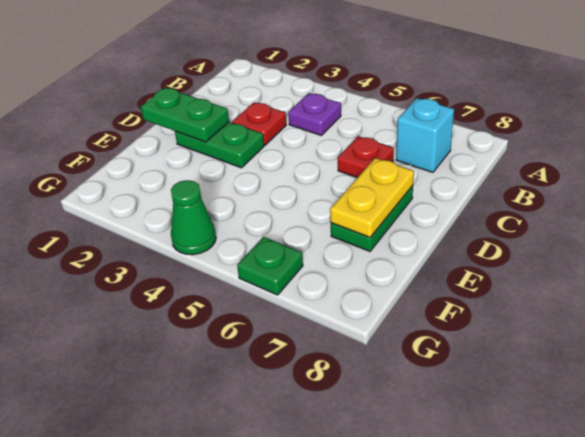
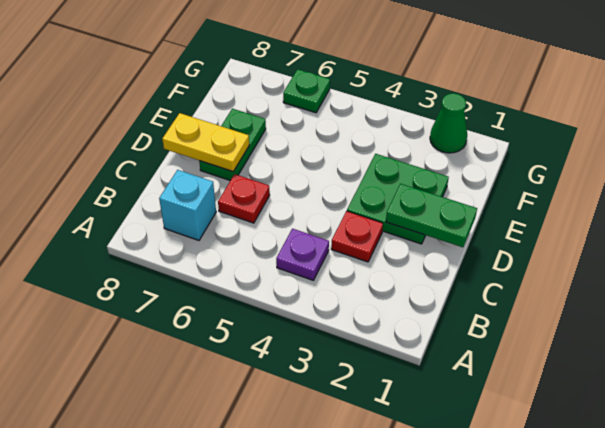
green 1x2 plate [175,122,264,168] -> green 2x2 plate [347,154,449,244]
yellow 1x2 plate [330,158,414,237] -> yellow 1x2 plate turned to [162,113,249,172]
green 1x1 cone [171,180,216,255] -> green 1x1 cone moved to [430,93,467,153]

